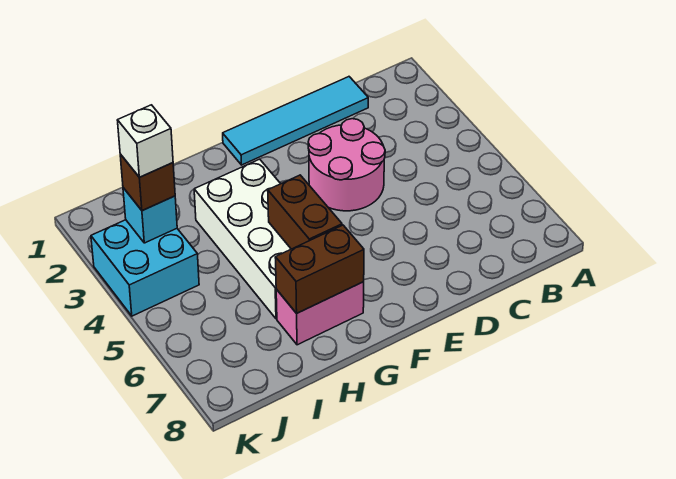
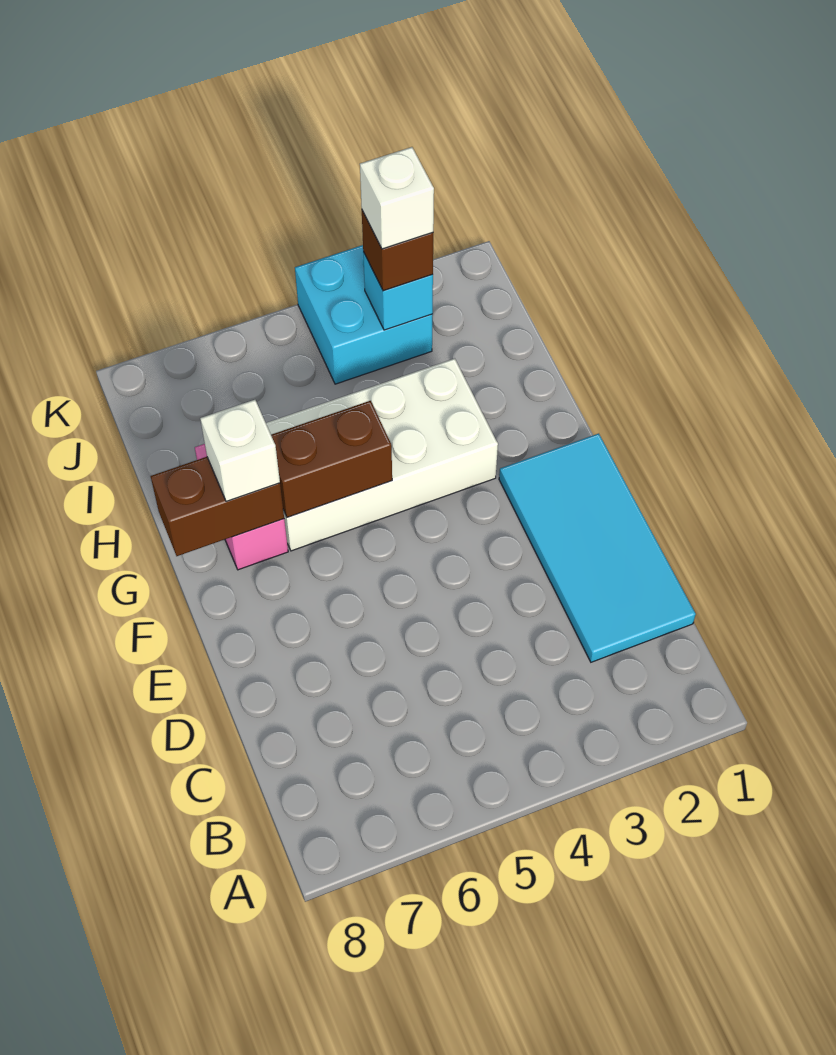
cyan 1x4 tile [223,77,368,165] -> cyan 2x4 tile [499,434,696,662]
pink 2x2 round brick [308,119,385,211] -> none
brown 1x2 brick [275,225,364,313] -> brown 1x2 brick turned to [150,457,284,556]
none -> white 1x1 brick [200,400,280,501]

